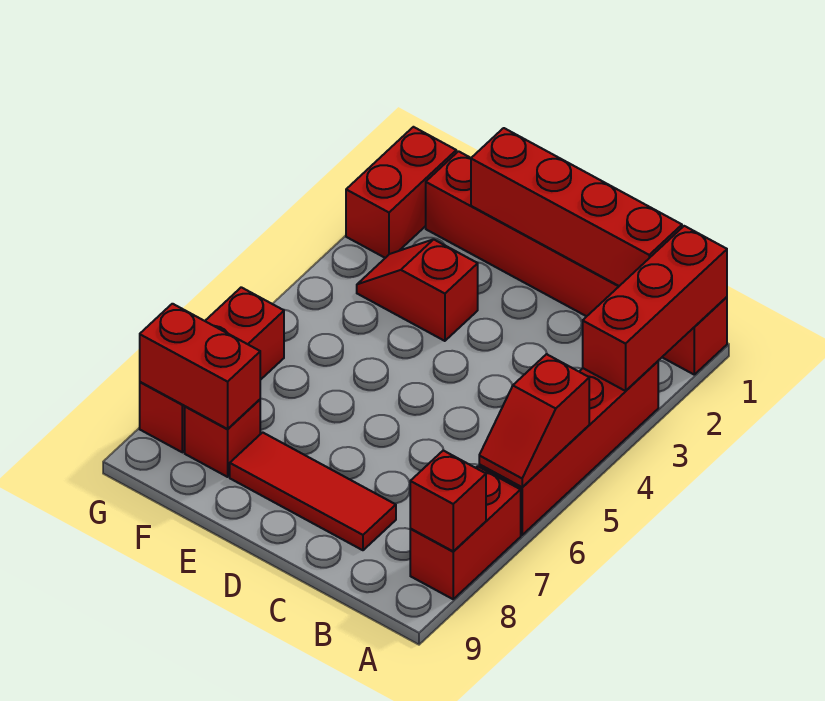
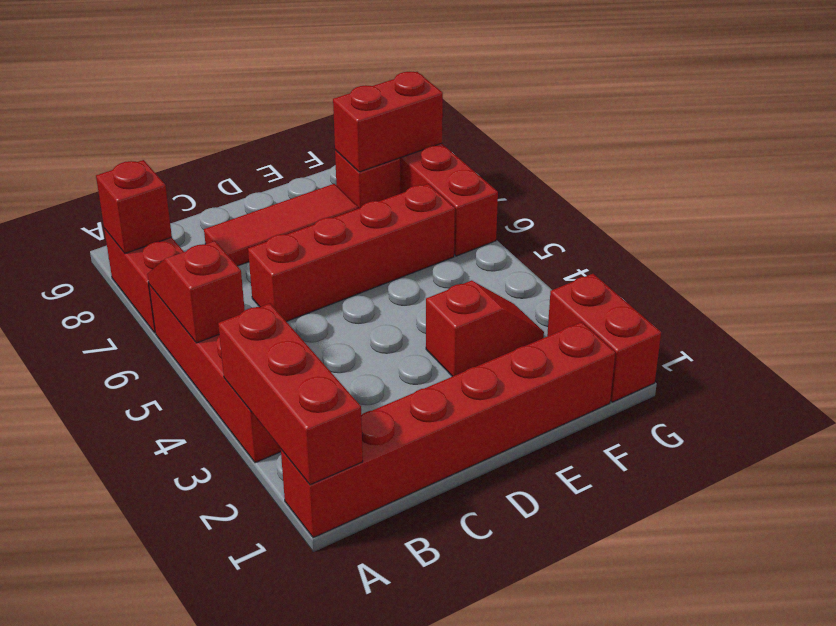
red 1x4 brick [471,128,682,286] -> red 1x4 brick moved to [248,184,455,322]

